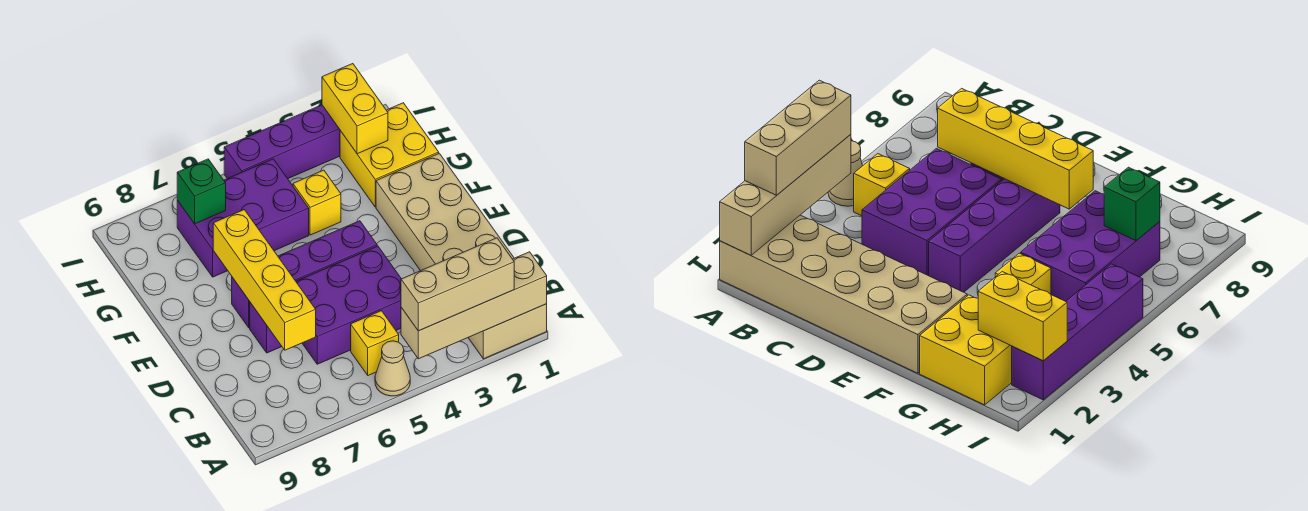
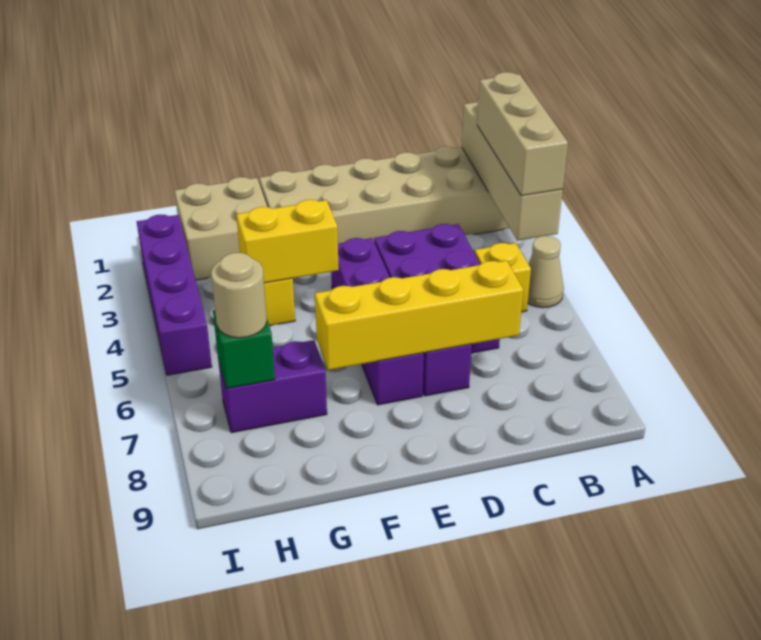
yellow 2x2 brick [340,103,439,207] -> tan 2x2 brick [175,177,267,280]
purple 2x3 brick [177,159,309,277] -> purple 1x2 brick [218,340,327,433]
yellow 1x2 brick [322,64,388,154] -> yellow 1x2 brick moved to [236,200,339,283]
none -> tan 1x1 round brick [211,253,267,338]

